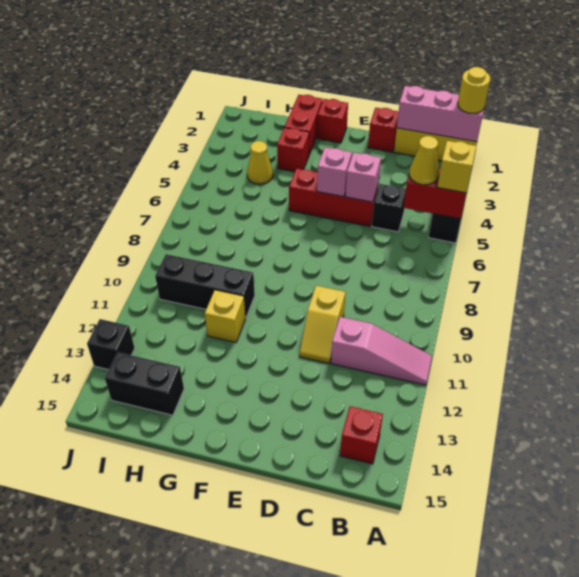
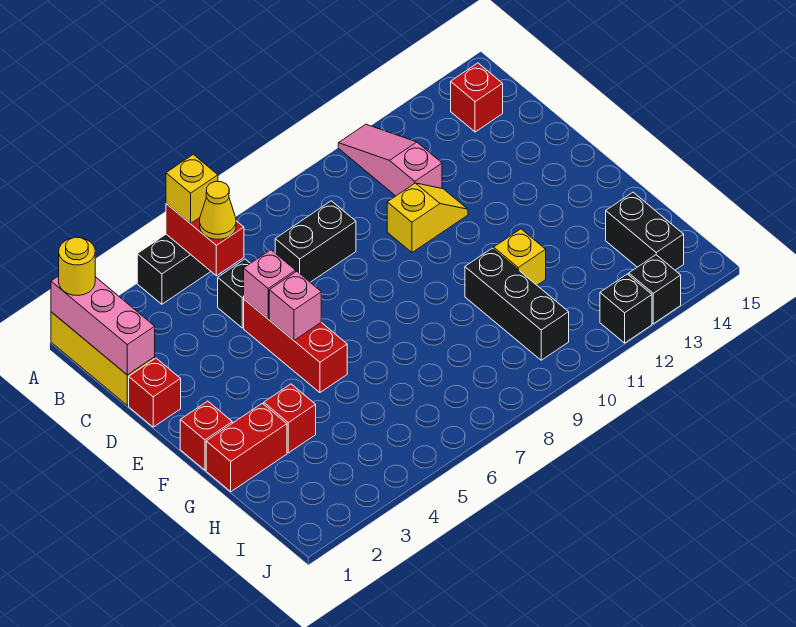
none -> black 1x2 brick [275,201,356,282]
yellow 1x1 cone [247,141,273,184] -> none
none -> black 1x1 brick [600,274,652,343]

